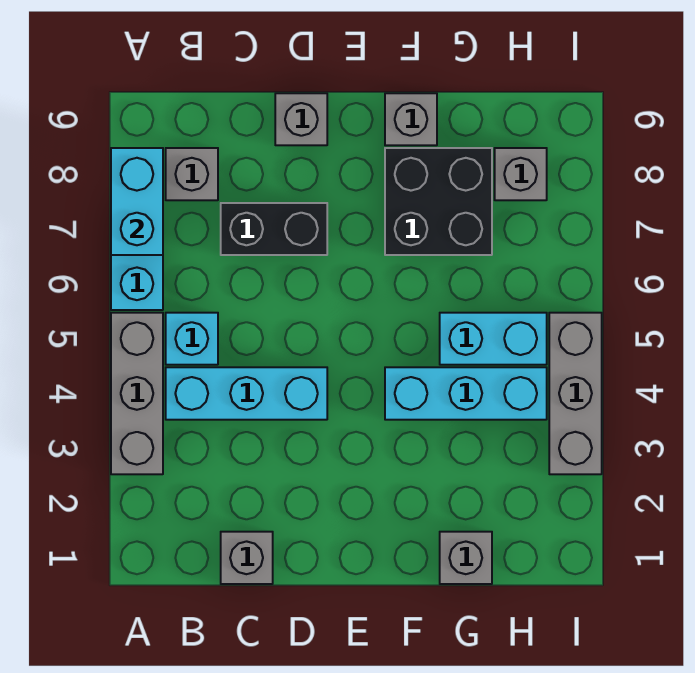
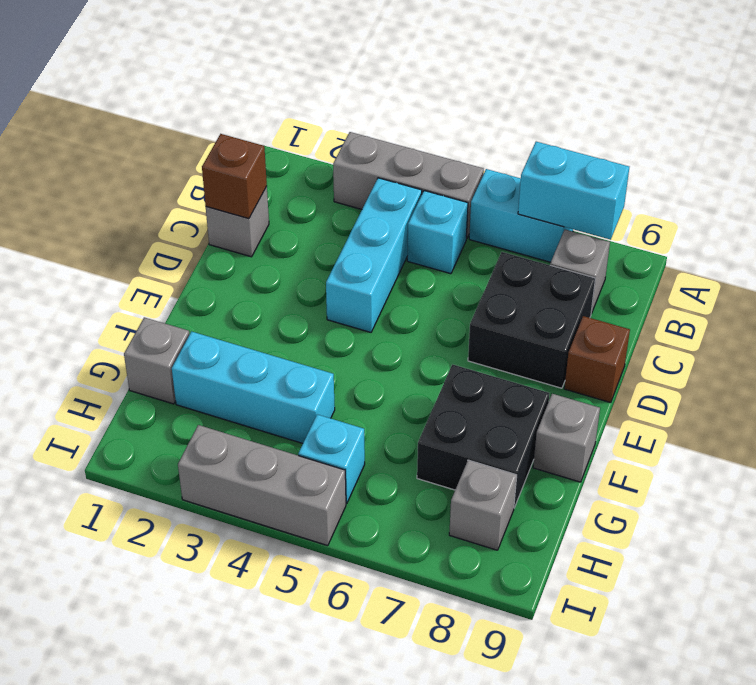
none -> brown 1x1 brick [202,134,267,219]
black 1x2 brick [221,203,327,255] -> black 2x2 brick [468,252,595,388]
grey 1x1 brick [275,93,327,145] -> brown 1x1 brick [564,316,630,403]
cyan 1x3 brick [385,367,547,420] -> cyan 1x3 brick turned to [172,332,335,443]
cyan 1x2 brick [440,313,547,365] -> cyan 1x1 brick [298,414,365,504]

